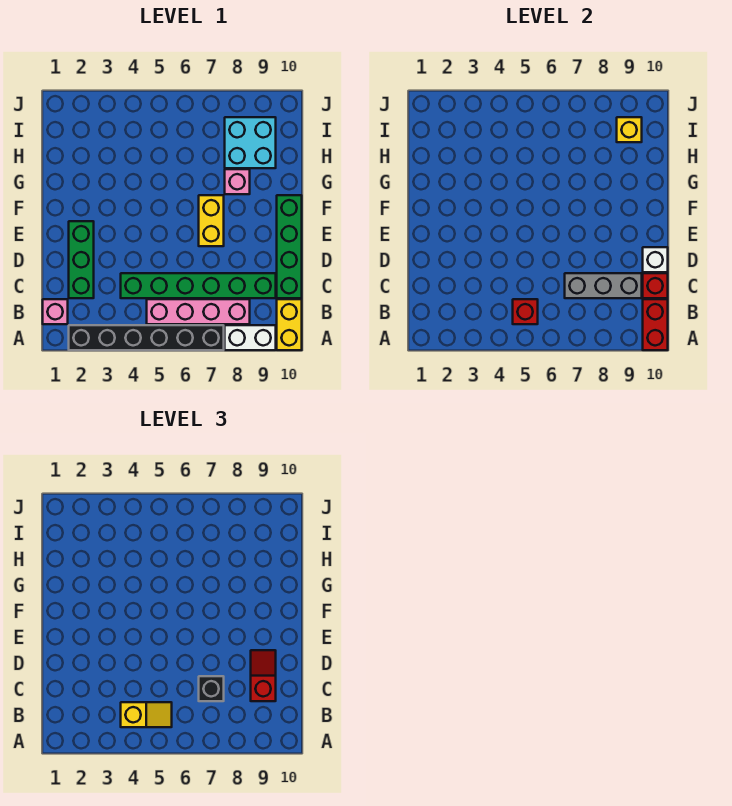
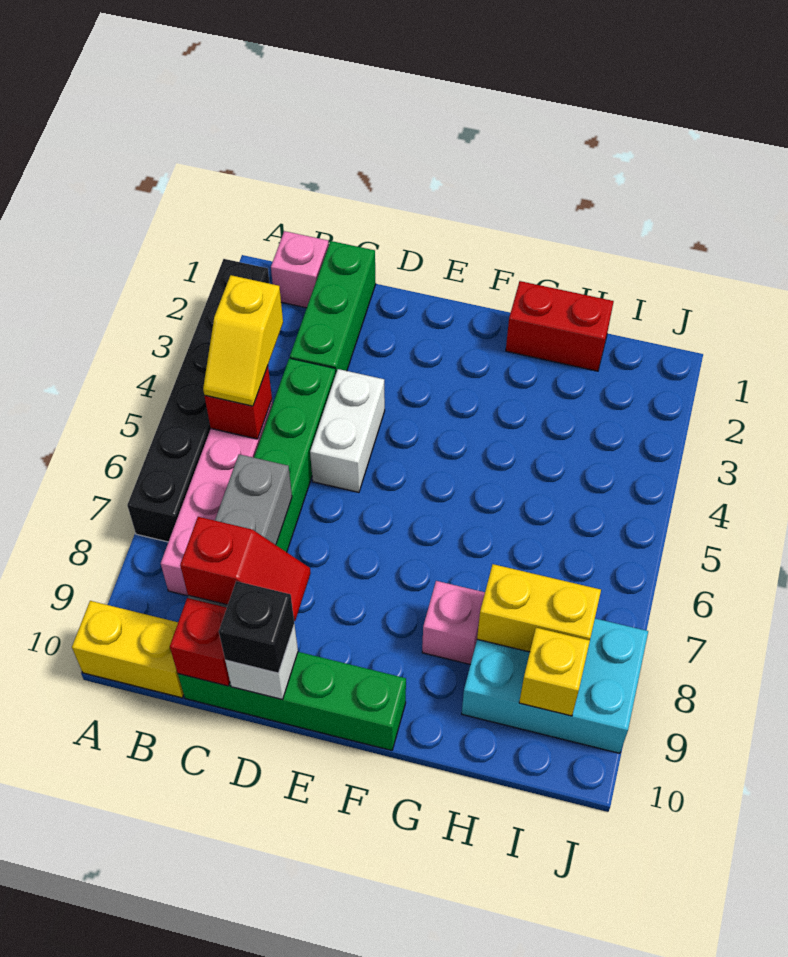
white 1x2 brick [225,325,276,350] -> white 1x2 brick moved to [310,369,385,492]
red 1x2 brick [643,299,668,350] -> red 1x2 brick moved to [506,281,614,371]
green 1x3 brick [69,221,94,298] -> green 1x3 brick turned to [290,241,376,372]
black 1x1 brick [199,676,224,701] -> black 1x1 brick moved to [219,581,294,673]
yellow 1x2 brick [199,195,224,246] -> yellow 1x2 brick moved to [477,564,601,652]
cyan 2x2 brick [225,117,276,168] -> cyan 2x3 brick [462,619,648,753]

